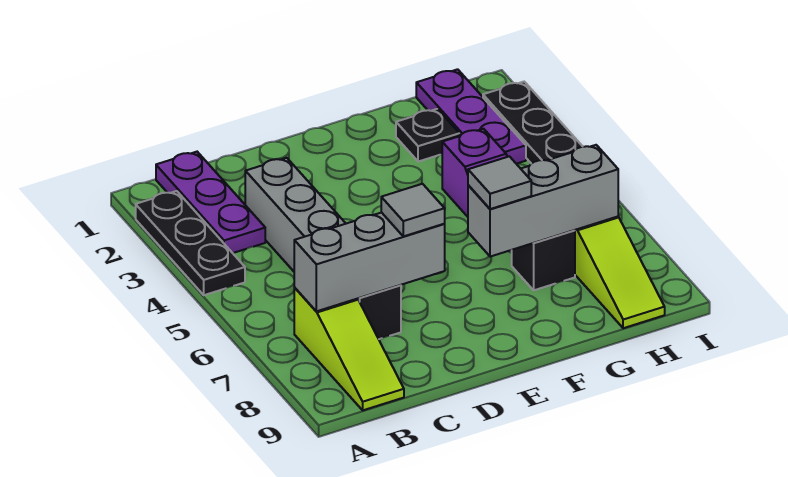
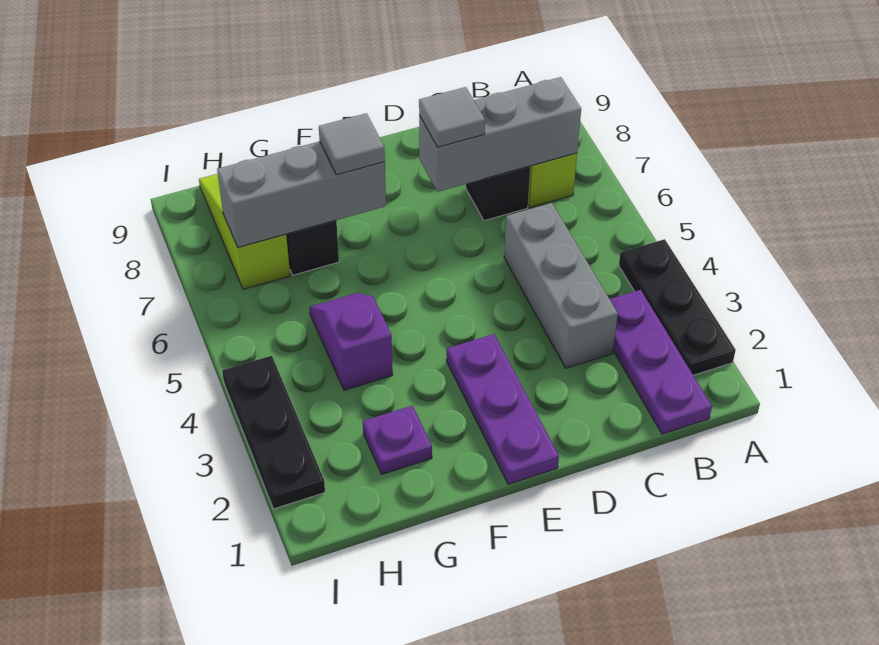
black 1x1 plate [396,109,459,162] -> purple 1x1 plate [363,406,432,474]
purple 1x3 plate [416,69,526,164] -> purple 1x3 plate moved to [446,334,559,484]

